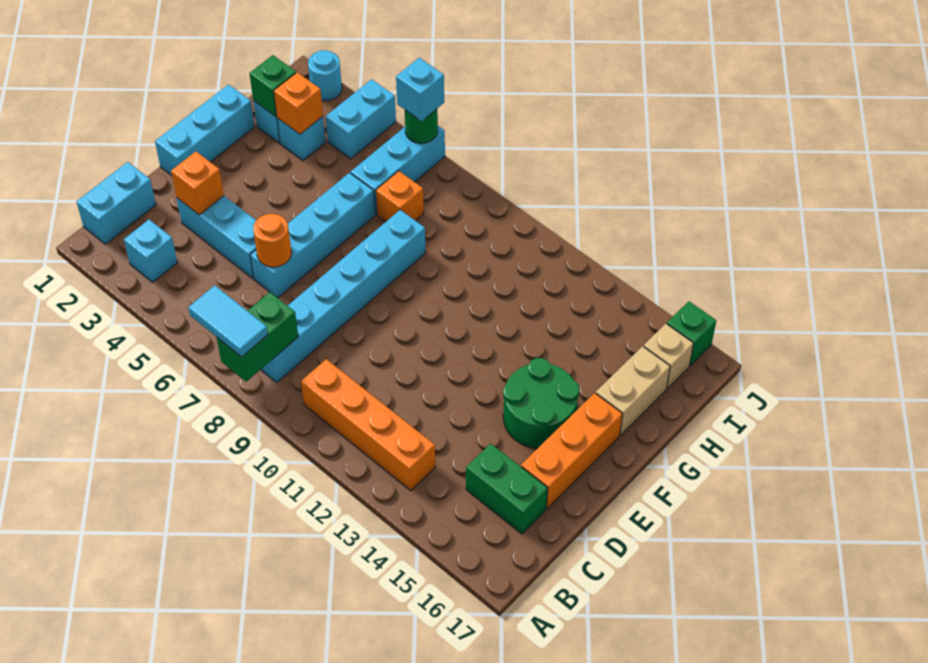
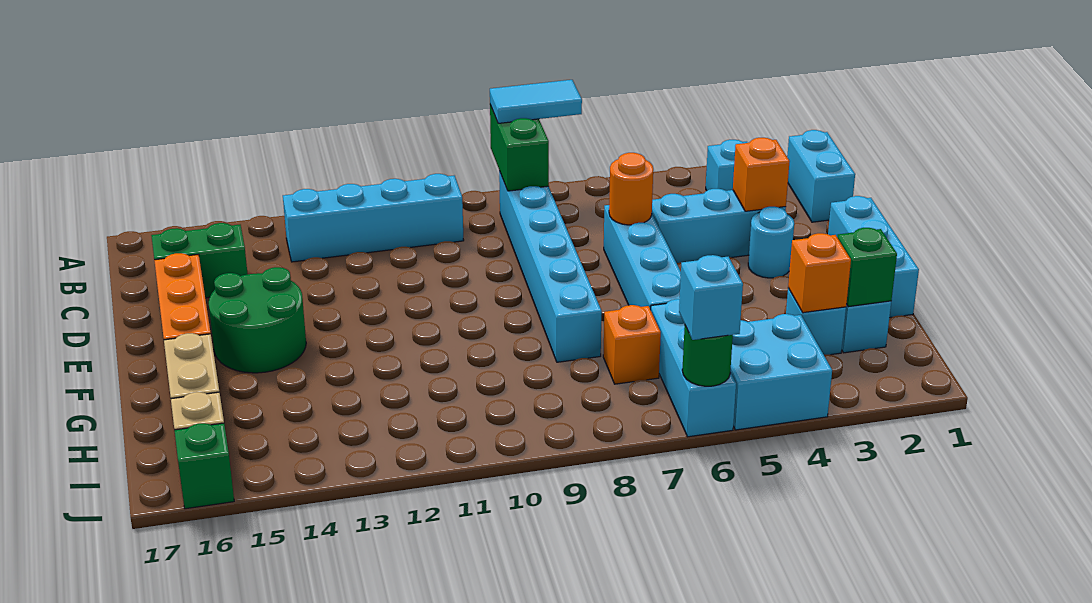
orange 1x4 brick [301,359,435,491] -> cyan 1x4 brick [283,174,464,262]
cyan 1x2 brick [325,79,396,159] -> cyan 2x2 brick [730,314,832,430]
cyan 1x1 round brick [308,50,342,101] -> cyan 1x1 round brick moved to [748,207,794,278]

